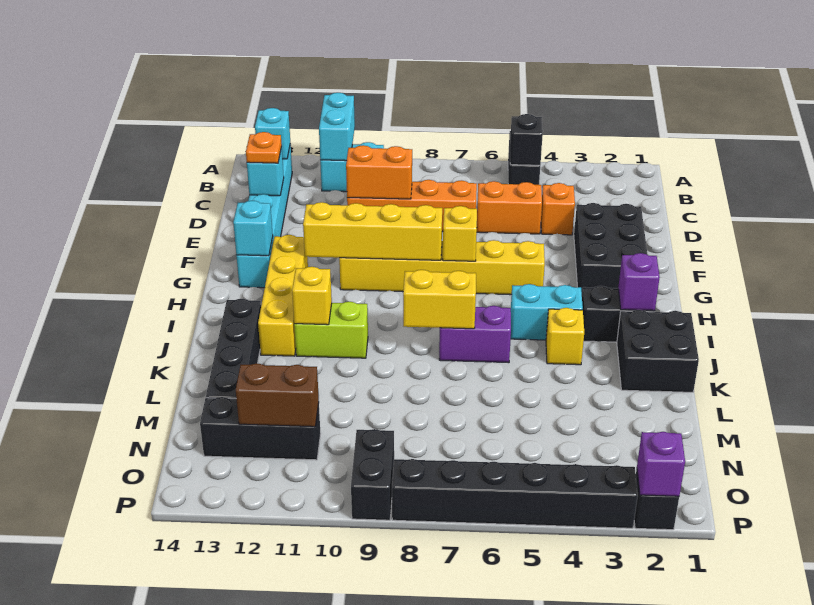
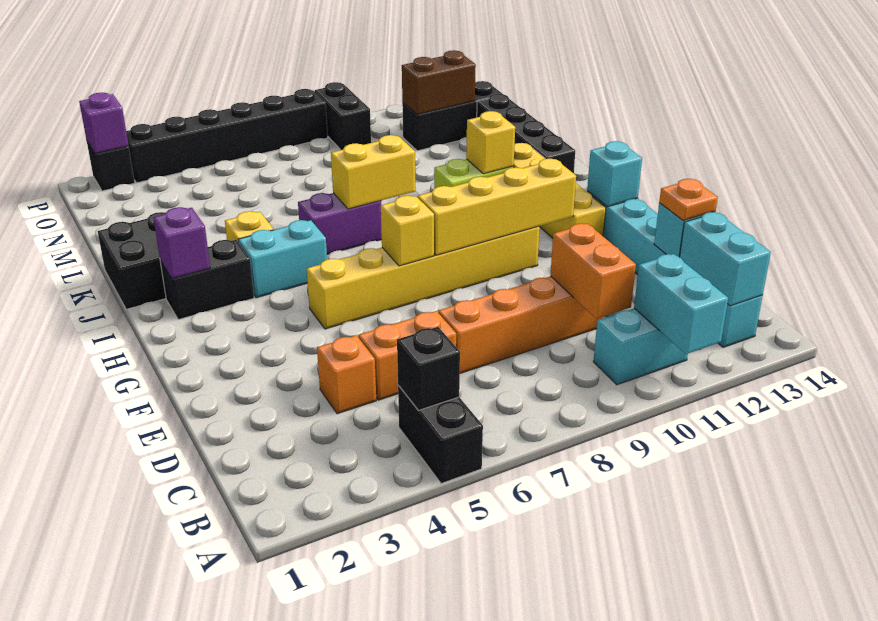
cyan 1x1 brick [255,108,290,159] -> cyan 1x2 brick [680,212,771,306]
orange 1x2 brick [346,145,412,199] -> orange 1x2 brick turned to [551,223,636,319]
black 2x3 brick [574,203,648,292] -> none

